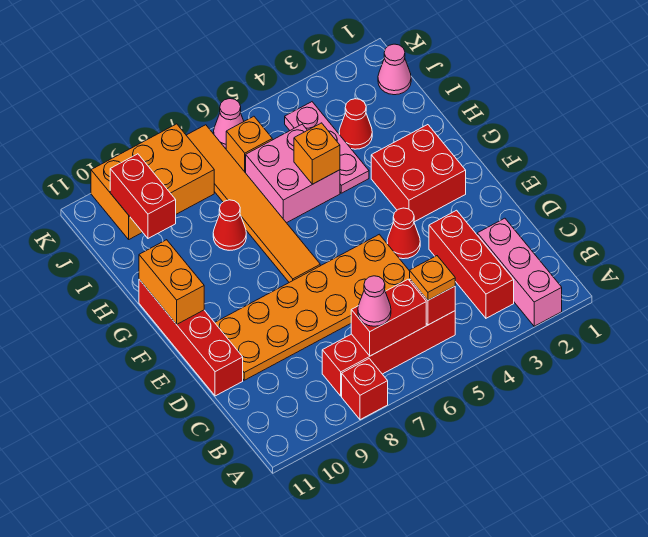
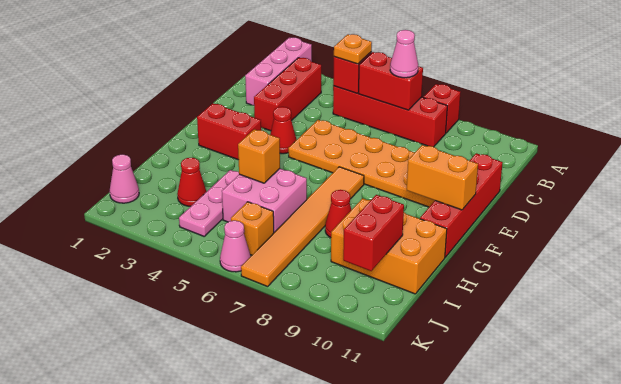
red 2x2 brick [371,125,466,222] -> red 1x2 brick [197,103,261,160]
orange 1x2 brick [139,240,204,324] -> orange 1x2 brick turned to [407,145,478,210]
orange 2x3 brick [91,124,214,239] -> orange 2x3 brick moved to [331,198,447,294]

